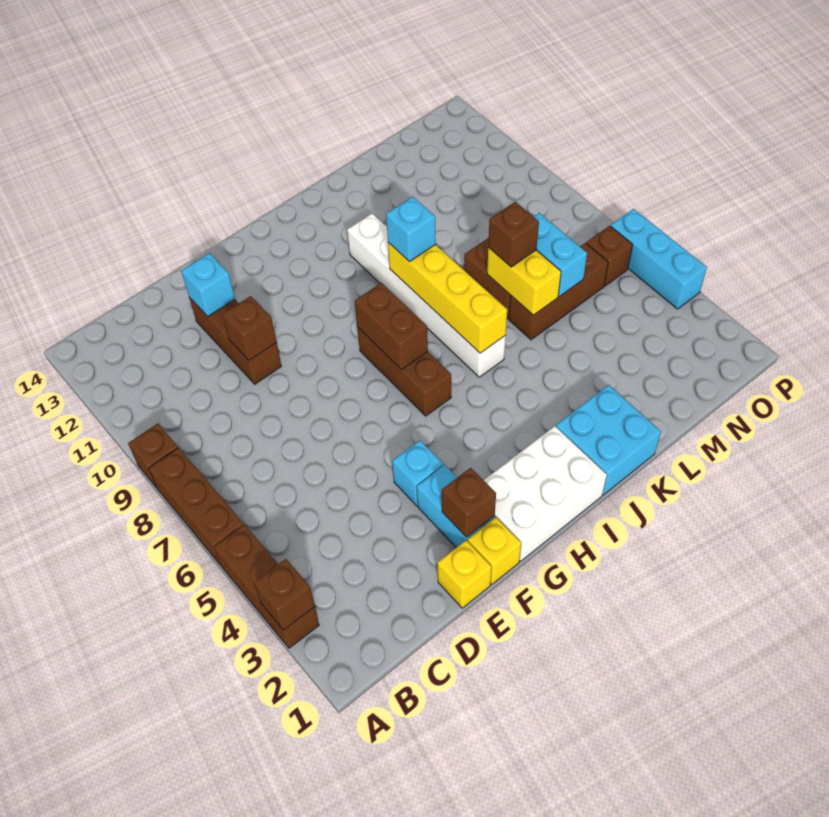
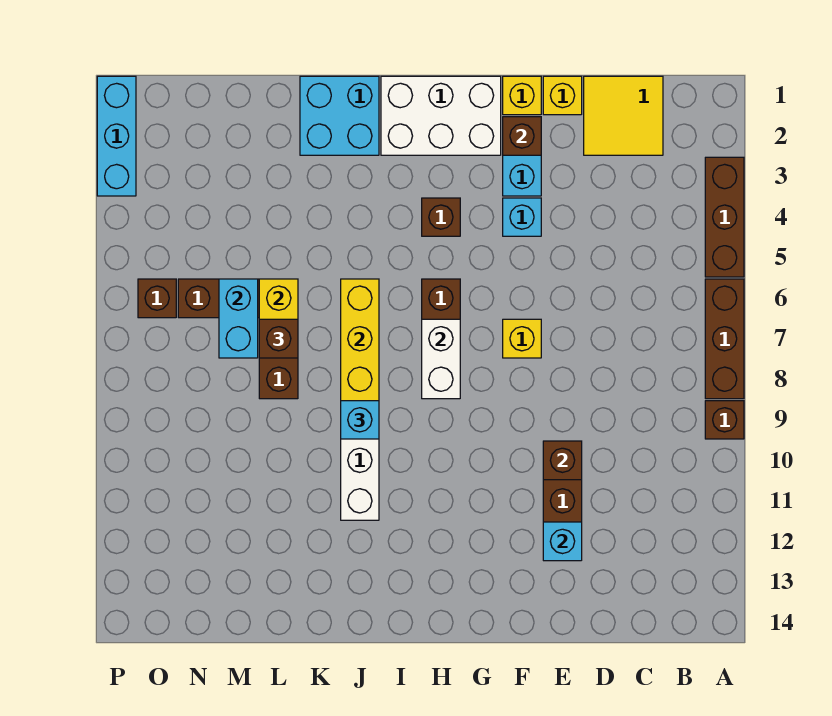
brown 1x1 brick [254,559,315,630] -> brown 1x1 brick moved to [422,198,460,236]
none -> yellow 2x2 tile [584,76,663,155]
none -> yellow 1x1 brick [503,319,541,358]
brown 1x2 brick [354,283,428,370] -> white 1x2 brick [422,319,460,399]
cyan 1x3 brick [611,209,707,309] -> cyan 1x3 brick moved to [97,76,136,196]

